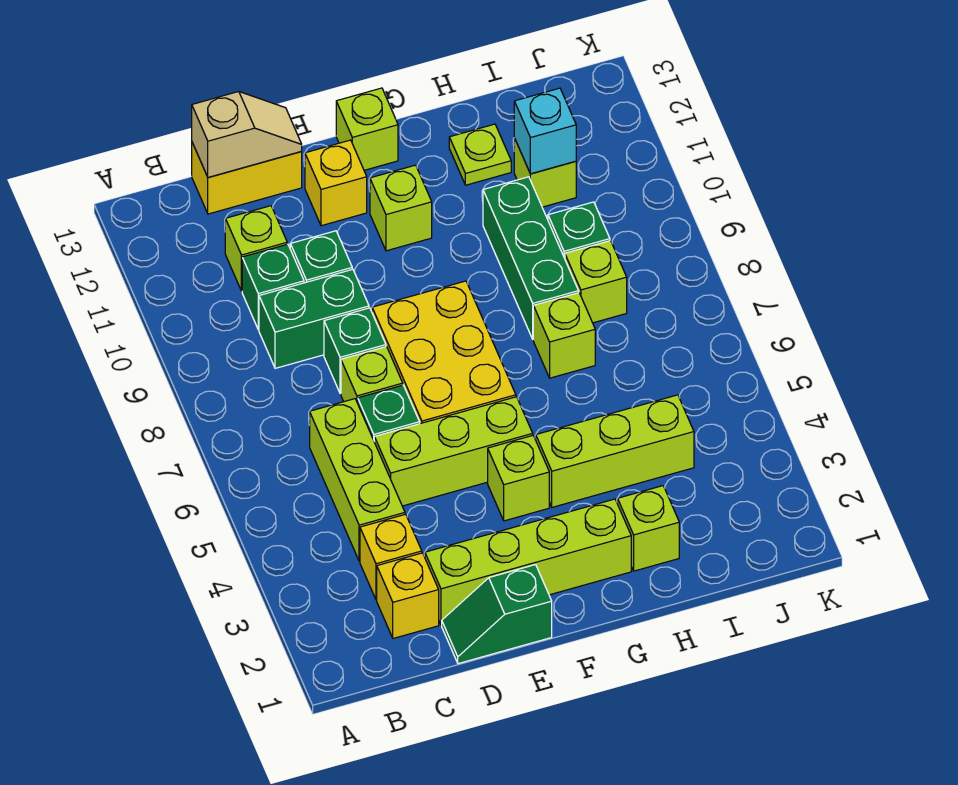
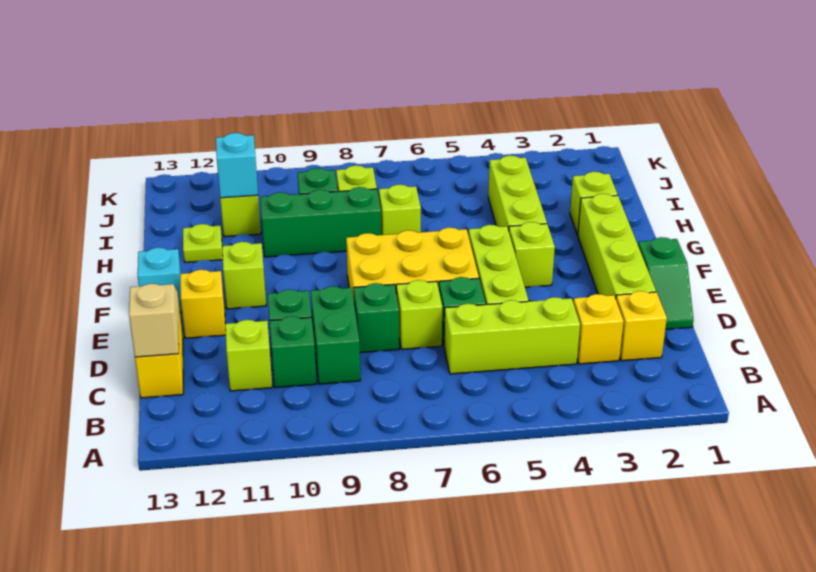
lime 1x1 brick [336,88,398,170] -> cyan 1x1 brick [138,248,182,312]

